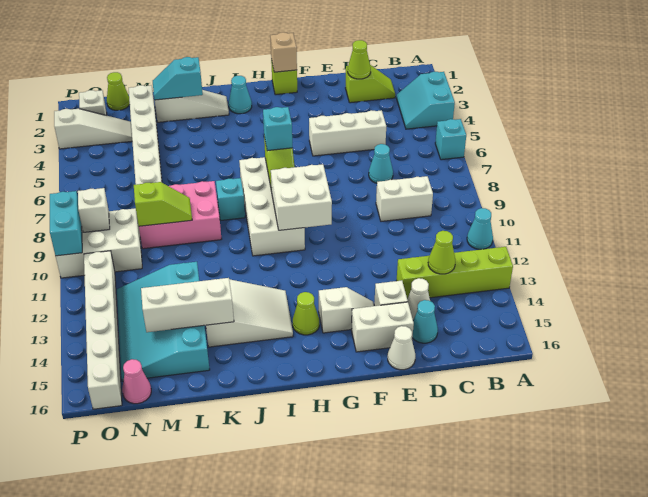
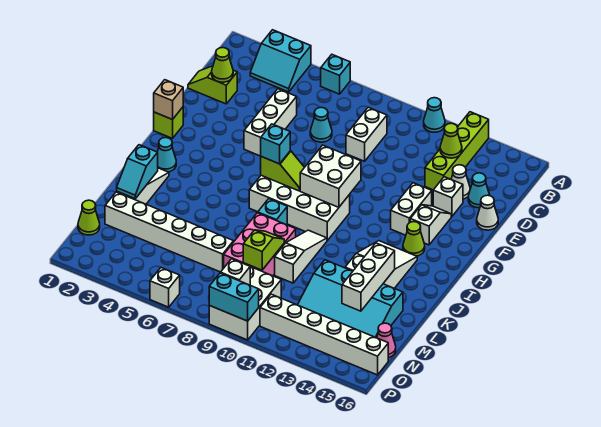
lime 1x2 slope [346,65,395,103] -> lime 1x2 slope turned to [188,66,237,104]
white 1x2 brick [351,302,414,352] -> white 1x2 brick moved to [391,183,432,235]
white 1x3 slope [54,109,132,149] -> white 1x3 slope moved to [275,230,327,283]
white 1x1 brick [79,90,107,115] -> white 1x1 brick moved to [150,268,180,307]

